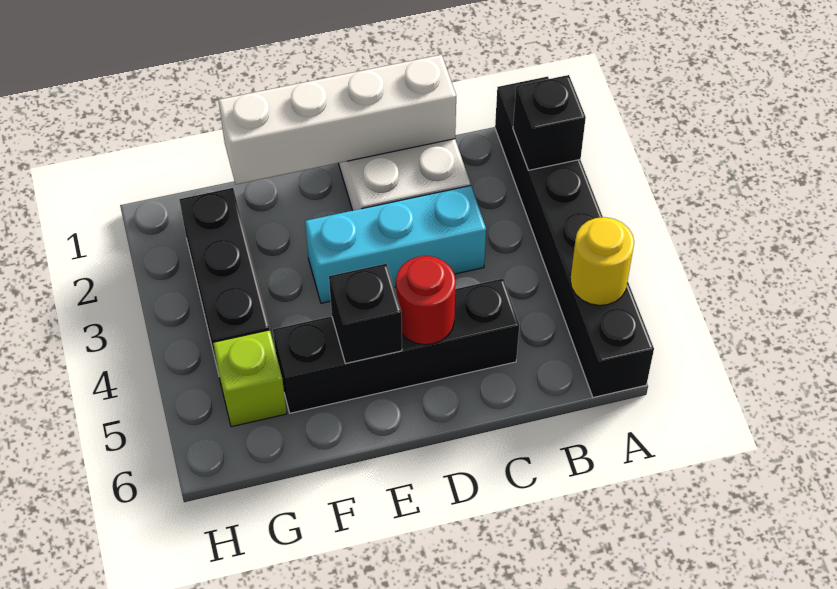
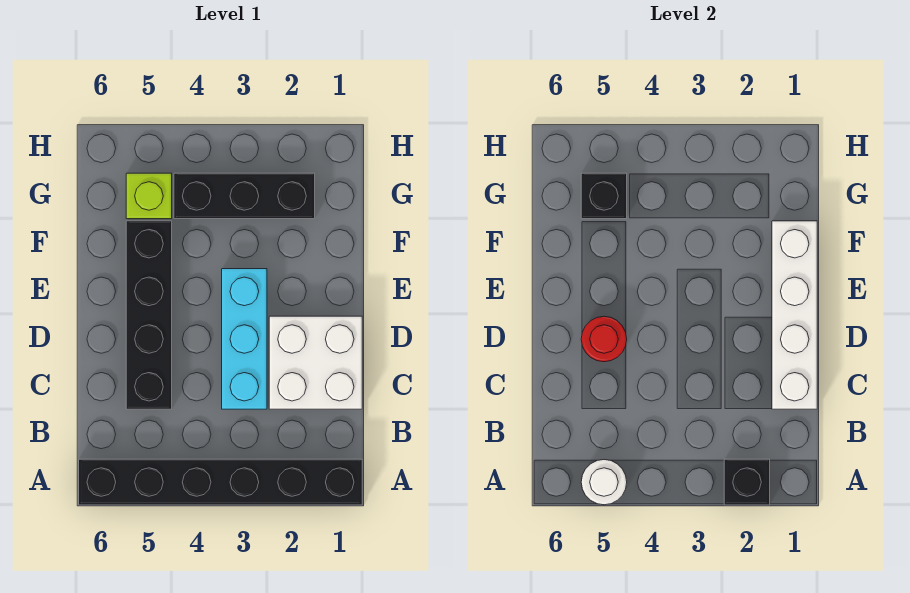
yellow 1x1 round brick [570,217,634,305] -> white 1x1 round brick [581,460,627,505]
black 1x1 brick [329,264,402,364] -> black 1x1 brick moved to [581,173,627,219]

